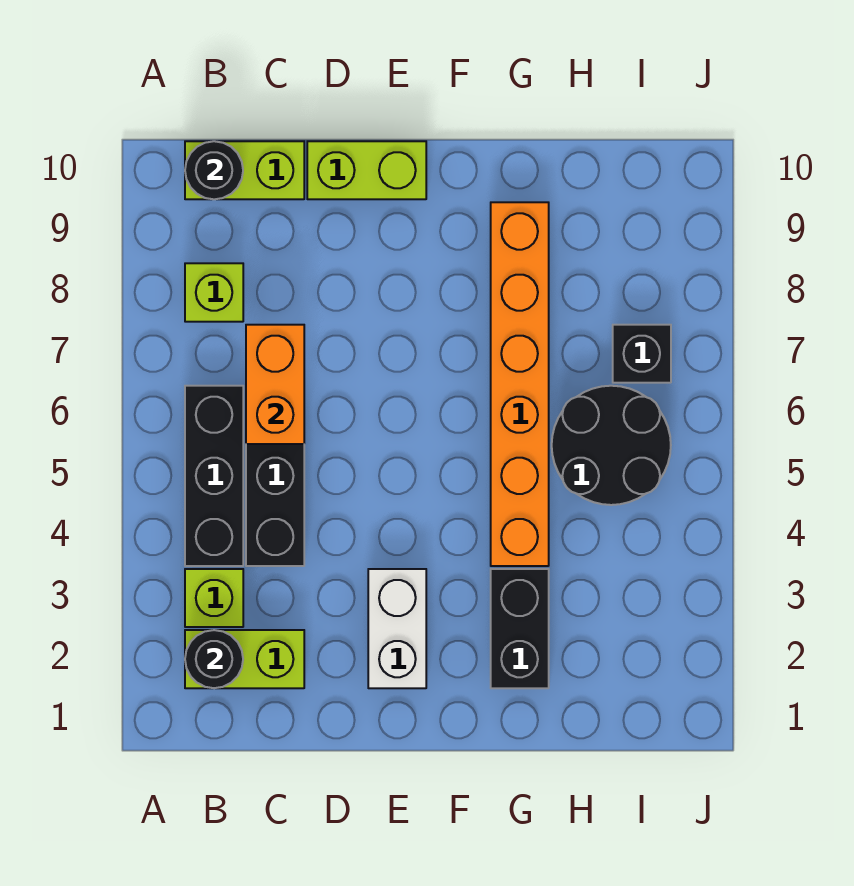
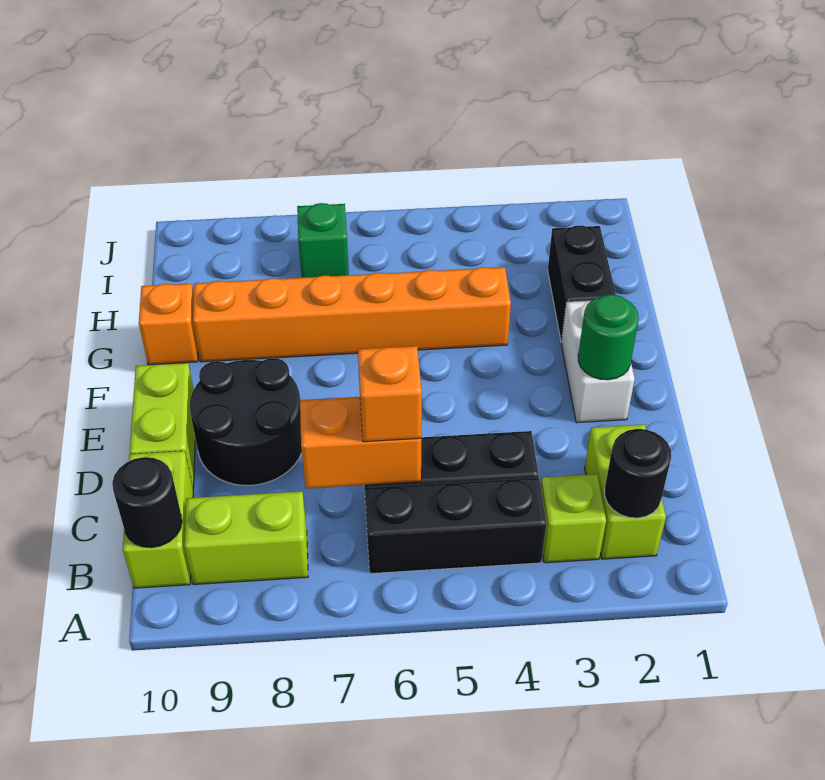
lime 1x1 brick [185,263,243,322] -> lime 1x2 brick [184,491,308,585]
none -> orange 1x1 brick [358,346,422,442]
white 1x2 brick [368,569,426,688] -> white 1x2 brick turned to [561,301,635,423]
none -> green 1x1 round brick [578,294,639,380]
black 1x2 brick [491,569,549,688] -> black 1x2 brick turned to [548,225,616,342]
none -> orange 1x1 brick [139,284,198,365]
black 2x2 round brick [552,386,671,505] -> black 2x2 round brick moved to [190,358,302,485]
black 1x1 brick [613,325,671,383] -> green 1x1 brick [297,203,349,278]

